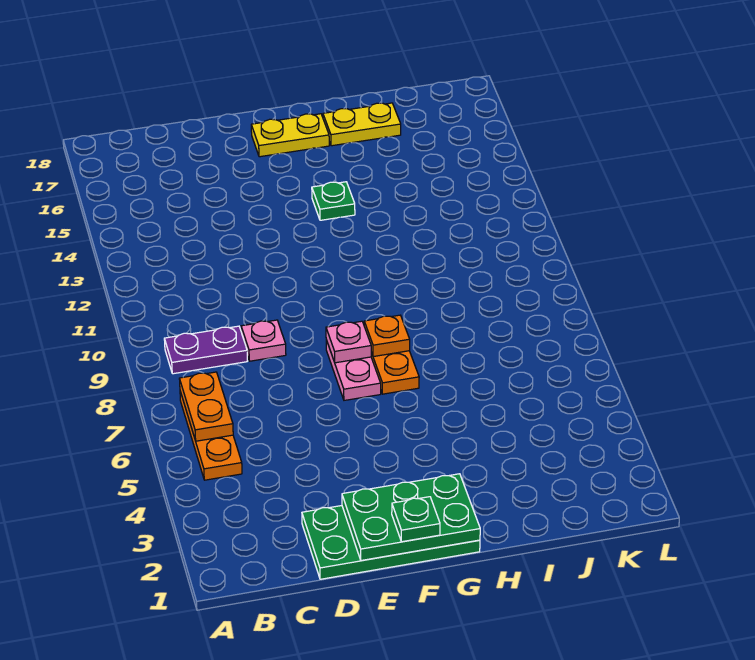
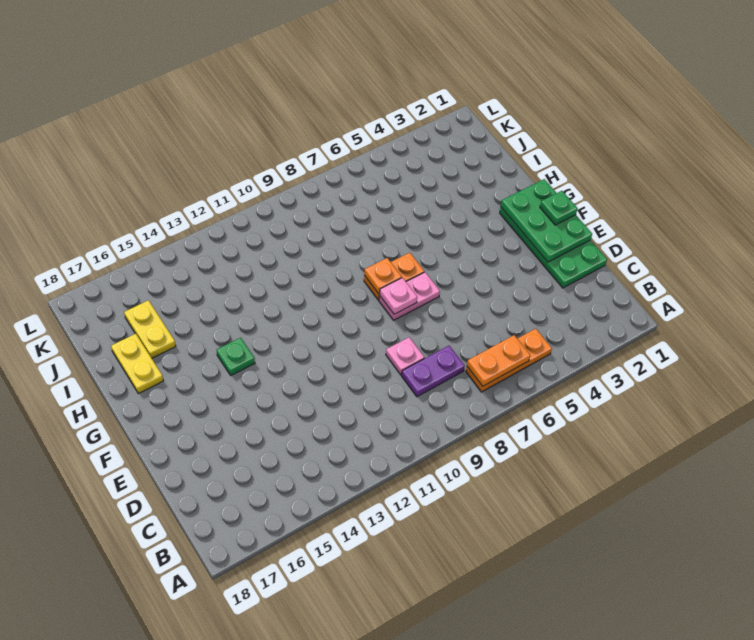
purple 1x2 plate [164,326,247,374] -> purple 1x2 plate turned to [402,346,465,397]
yellow 1x2 plate [251,114,329,157] -> yellow 1x2 plate moved to [124,300,176,358]

